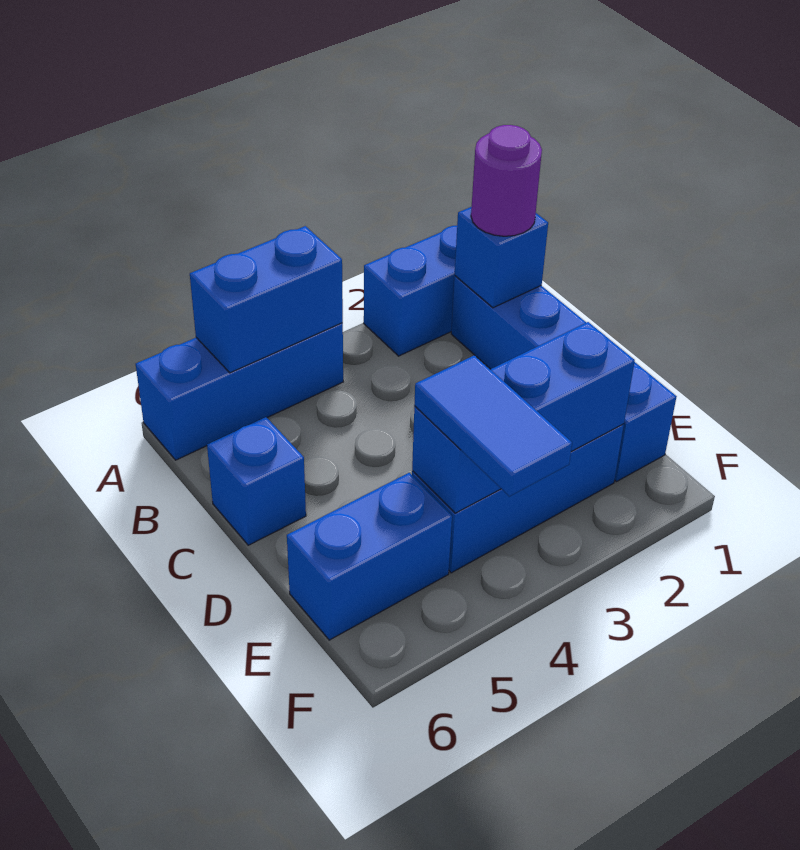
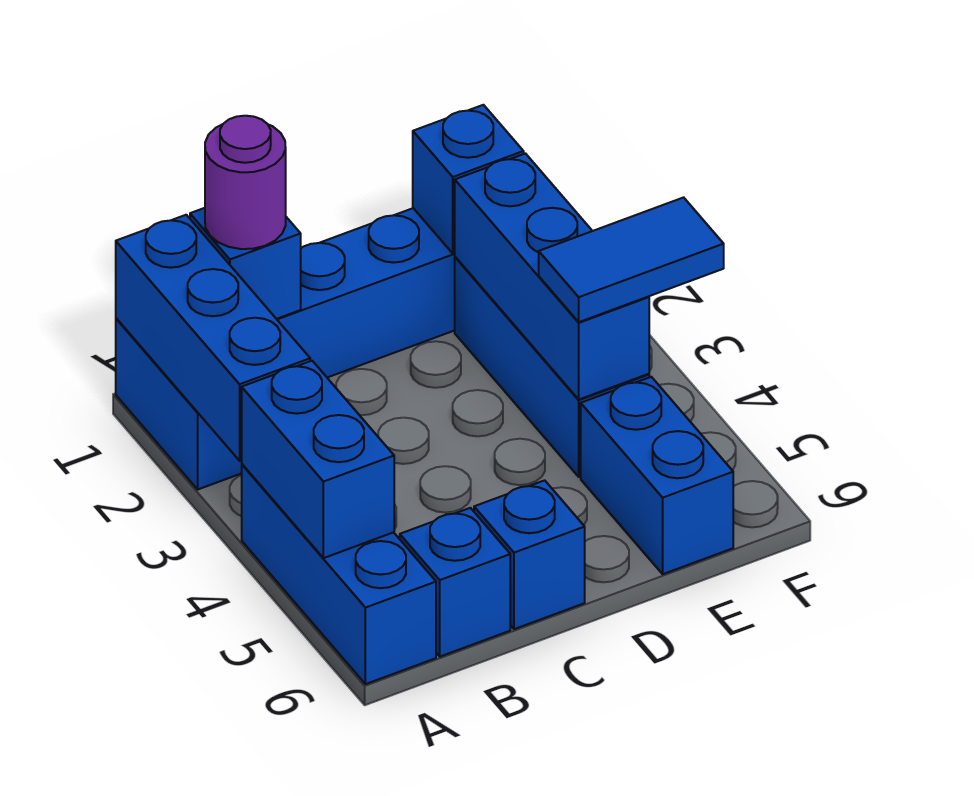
none -> blue 1x3 brick [116,215,310,461]
none -> blue 1x1 brick [400,508,510,657]
none -> blue 1x1 brick [413,105,524,254]

